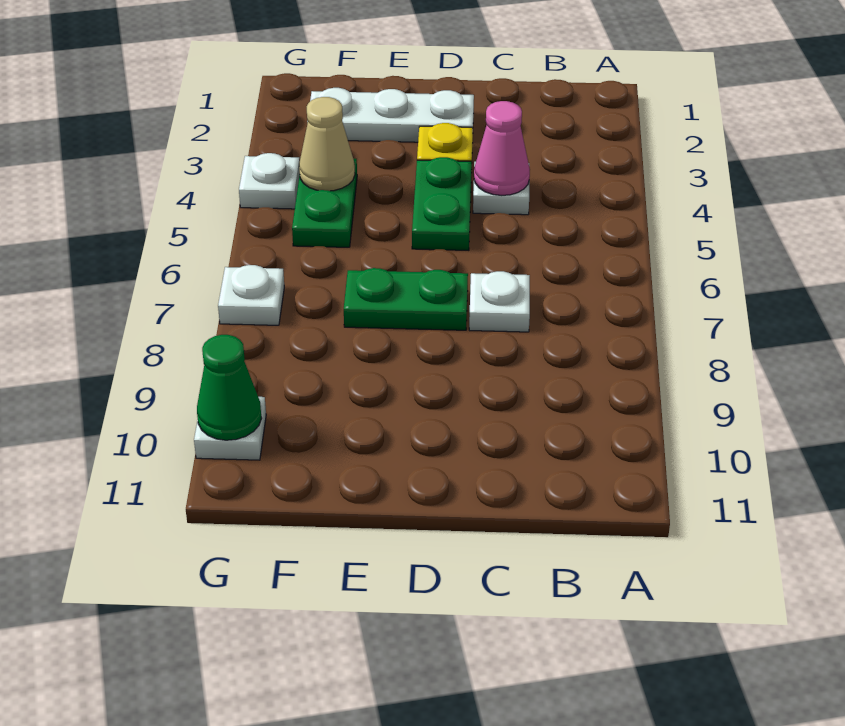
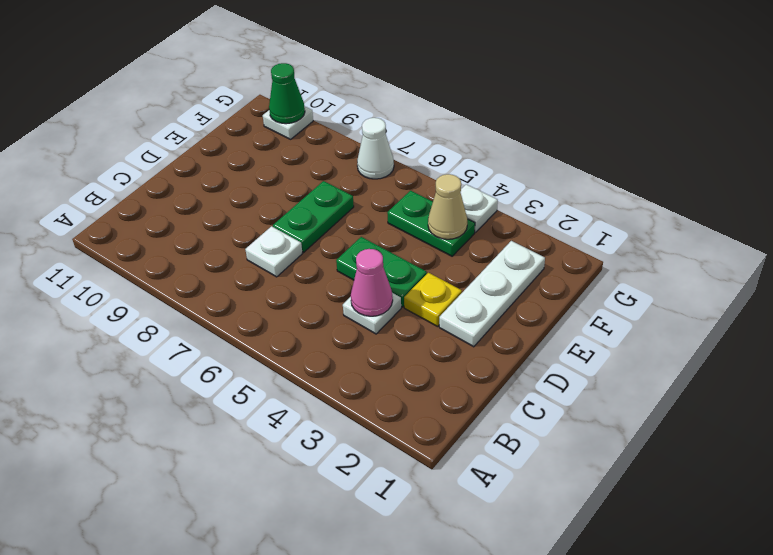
white 1x1 plate [218,265,284,325] -> white 1x1 cone [357,118,394,179]

